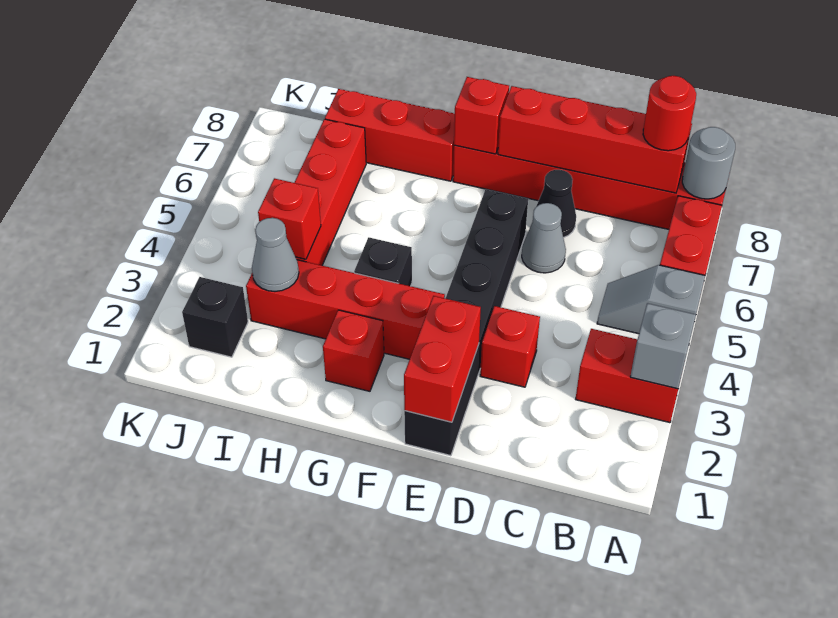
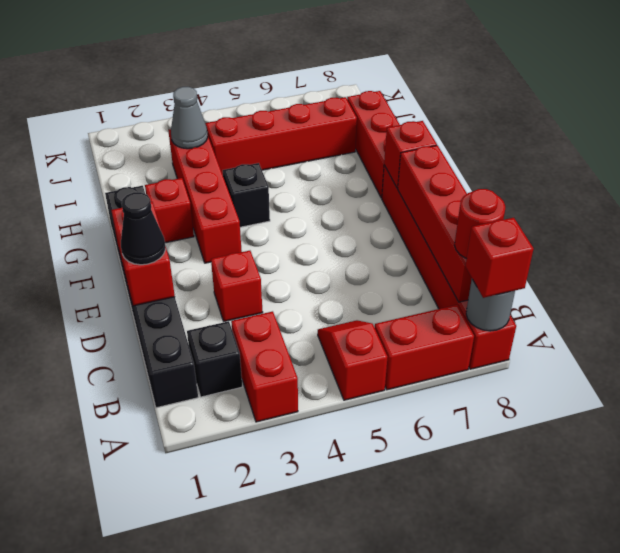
grey 1x1 brick [630,303,696,389] -> none
grey 1x2 slope [597,265,705,334] -> red 1x2 slope [318,320,387,400]
grey 1x1 cone [522,203,566,273] -> none
black 1x1 cone [536,170,576,238] -> black 1x1 cone moved to [121,192,165,265]
black 1x6 brick [404,189,528,456] -> black 1x6 brick turned to [105,186,198,408]
red 1x2 brick [404,296,481,422] -> red 1x2 brick turned to [111,202,175,306]
red 1x1 brick [258,178,321,259] -> red 1x1 brick moved to [465,218,534,298]
black 1x1 brick [182,277,248,357] -> black 1x1 brick moved to [187,321,242,397]

